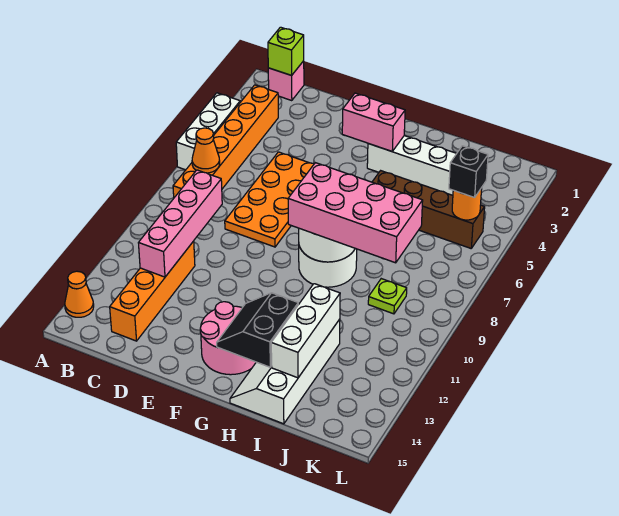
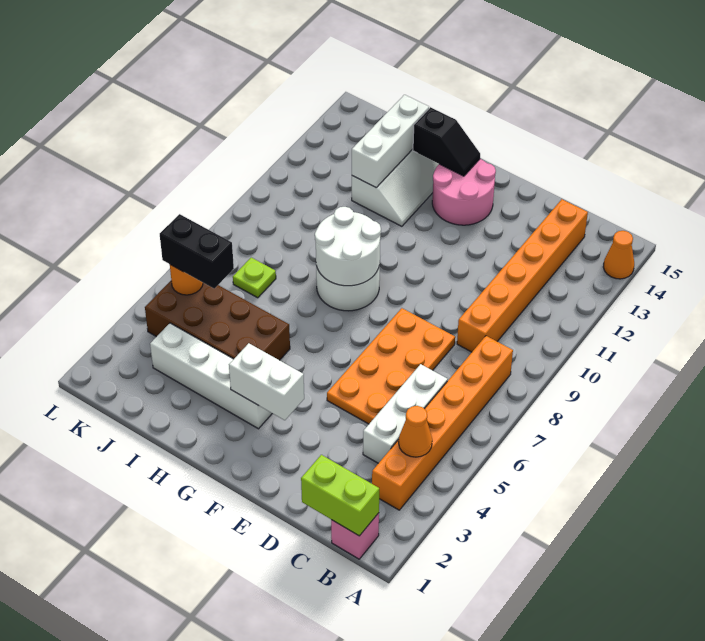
white 1x3 brick [176,93,240,170] -> white 1x3 brick moved to [363,364,448,463]
lime 1x1 brick [268,27,304,75] -> lime 1x2 brick [301,455,379,536]
orange 1x1 cone [192,128,220,173] -> orange 1x1 cone moved to [399,406,432,457]
pink 1x4 brick [139,170,222,277] -> none
orange 1x4 brick [110,241,195,341] -> orange 1x6 brick [457,199,588,352]
pink 1x2 brick [342,93,405,151] -> white 1x2 brick [229,343,304,420]
pink 2x4 brick [288,163,423,263] -> none
black 2x2 slope [217,293,298,367] -> black 1x2 slope [413,107,480,176]
brown 1x4 brick [372,171,485,248] -> brown 2x4 brick [145,281,290,360]
lime 1x1 plate [368,279,407,314] -> lime 1x1 plate moved to [233,258,276,298]
black 1x1 brick [449,146,488,197] -> black 1x2 brick [160,214,234,288]

